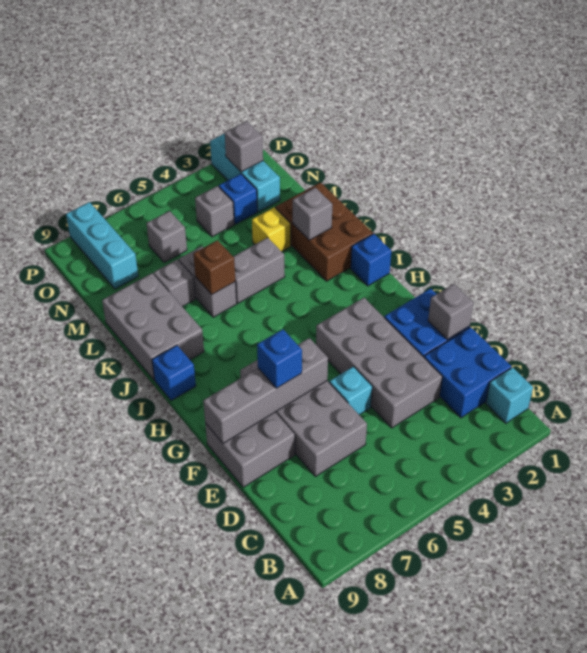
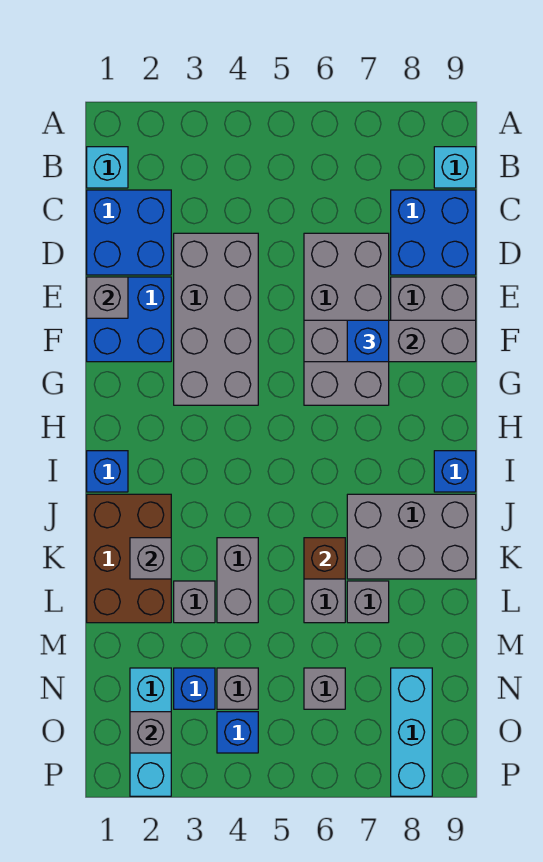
none -> blue 2x2 brick [391,190,476,275]
cyan 1x1 brick [329,367,372,415] -> cyan 1x1 brick moved to [434,147,476,188]
grey 2x3 brick [102,273,204,380] -> grey 2x3 brick turned to [347,494,476,579]
grey 1x2 brick [233,238,285,303] -> grey 1x2 brick turned to [217,538,258,623]
yellow 1x1 brick [252,207,291,252] -> grey 1x1 brick [174,581,215,623]
none -> blue 1x1 brick [217,712,258,753]

